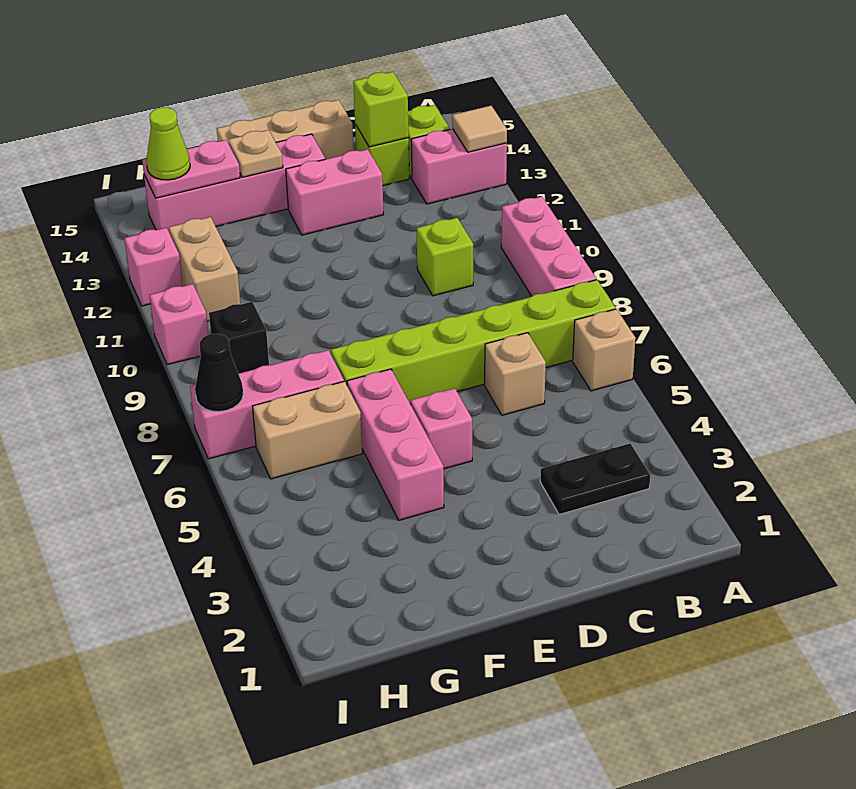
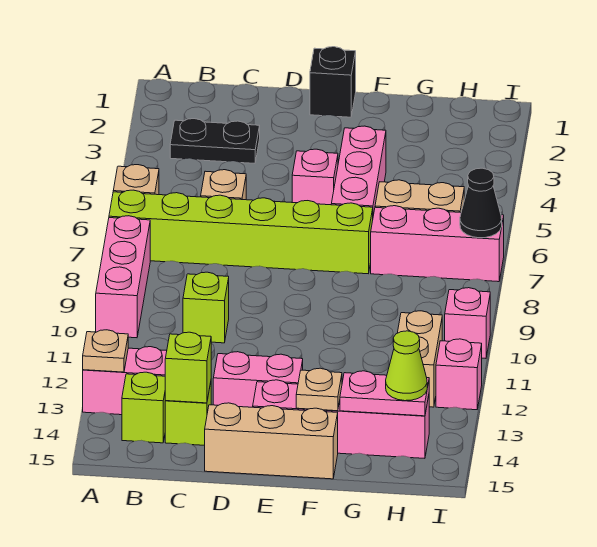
tan 1x1 tile [452,106,507,152] -> tan 1x1 plate [83,330,128,372]
black 1x1 brick [209,302,269,374] -> black 1x1 brick moved to [310,47,356,117]

